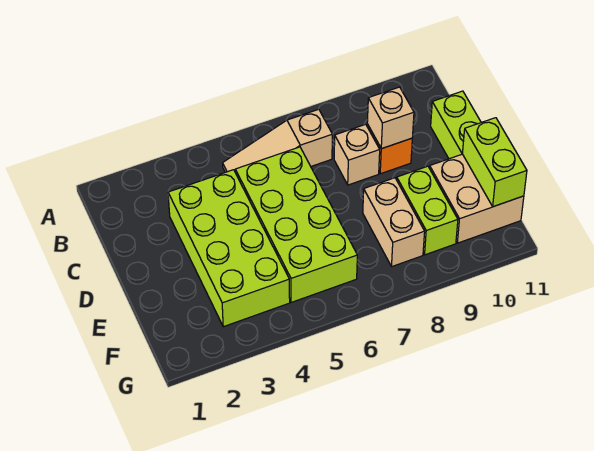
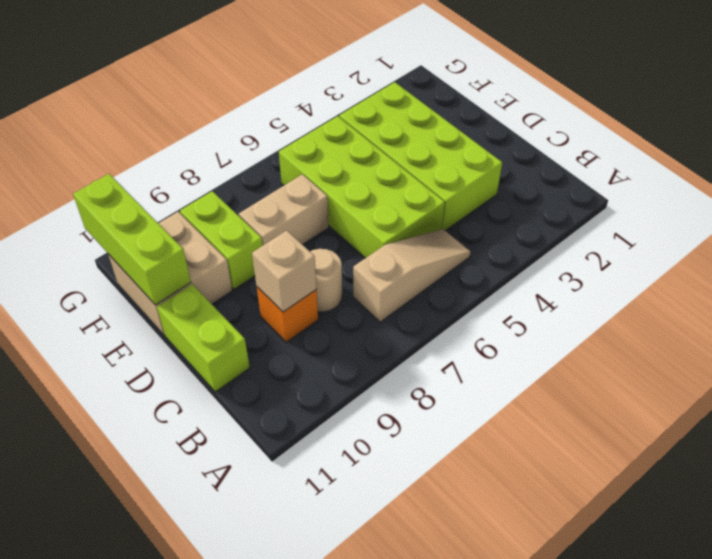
tan 1x1 brick [334,124,380,185] -> tan 1x1 round brick [310,249,342,312]
tan 1x2 brick [363,178,425,266] -> tan 1x2 brick turned to [239,174,328,245]
lime 1x2 brick [462,118,527,207] -> lime 1x3 brick [73,174,191,305]

